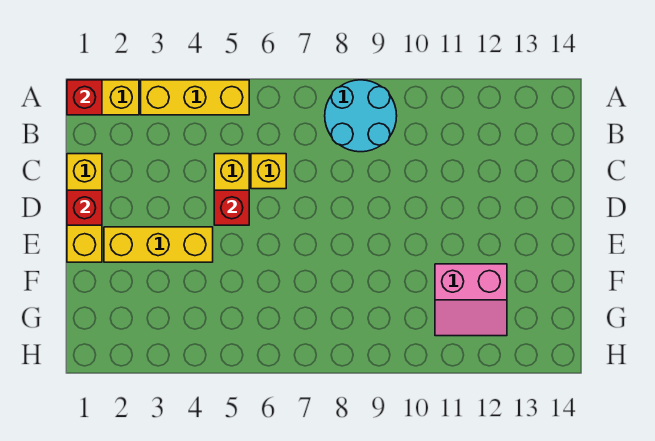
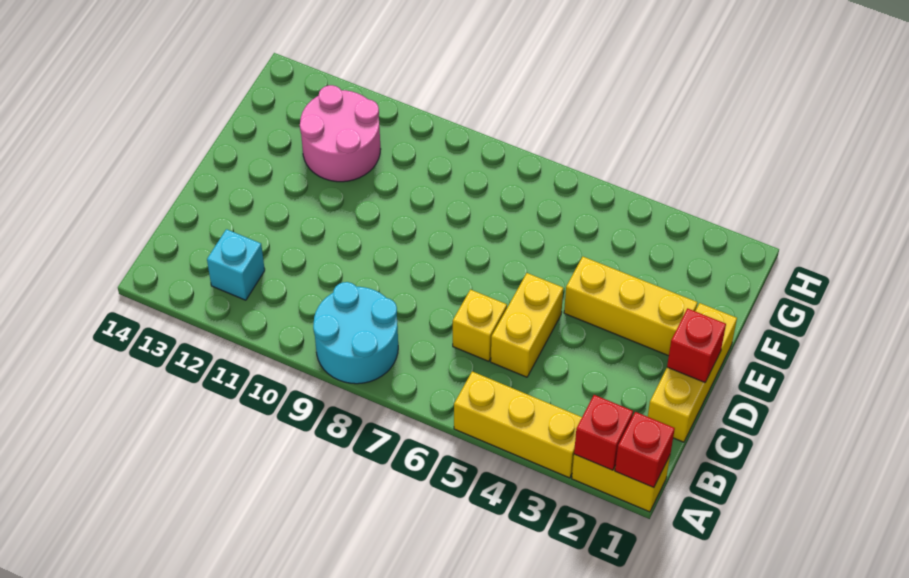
none -> cyan 1x1 brick [207,229,265,300]
red 1x1 brick [214,190,249,225] -> red 1x1 brick moved to [574,395,633,470]
pink 2x2 slope [435,264,507,336] -> pink 2x2 round brick [300,85,381,182]

